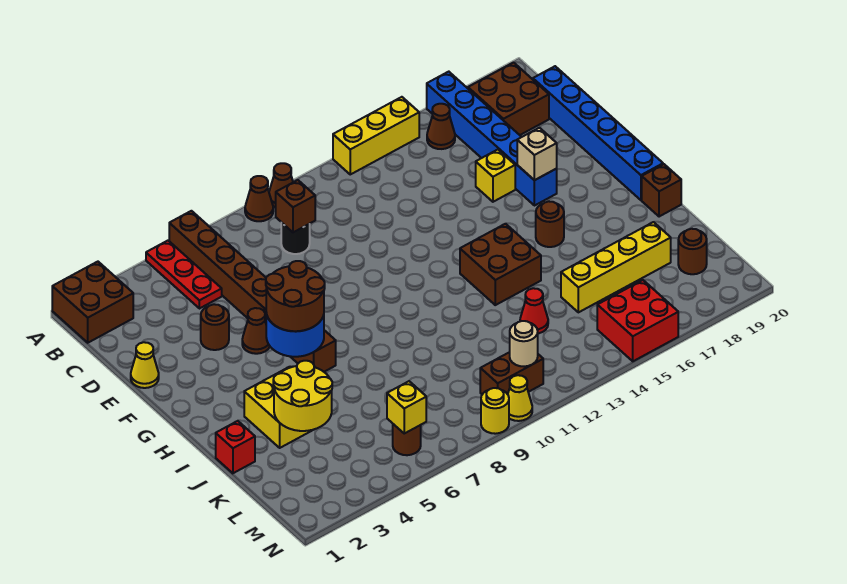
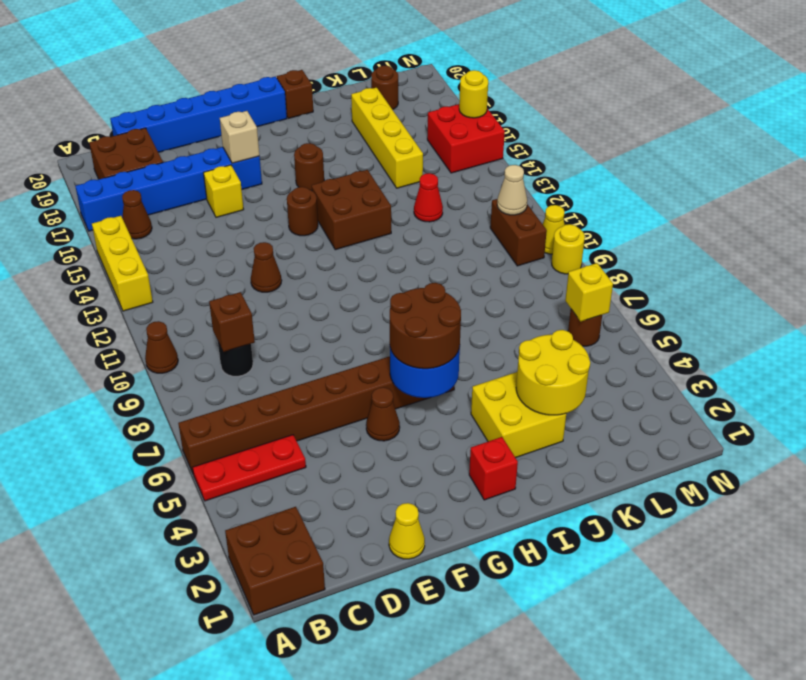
brown 1x1 cone [245,176,273,221] -> brown 1x1 cone moved to [251,242,282,292]
brown 1x1 round brick [201,304,229,350] -> brown 1x1 round brick moved to [287,187,318,236]
red 1x1 brick [216,421,255,473] -> red 1x1 brick moved to [469,437,518,500]
tan 1x1 round brick [510,321,538,366] -> tan 1x1 cone [497,165,527,215]
none -> yellow 1x1 round brick [459,70,488,118]

